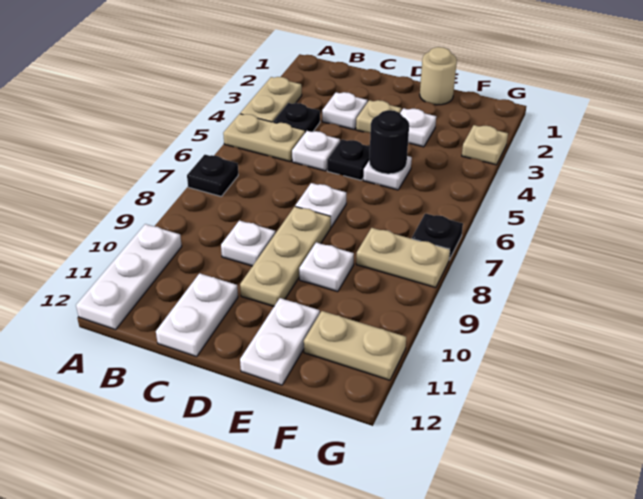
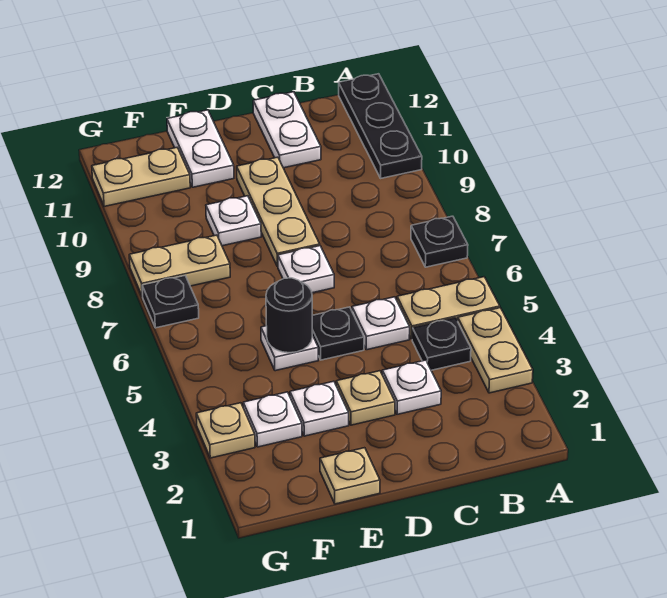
white 1x3 plate [76,224,182,330] -> black 1x3 plate [339,74,422,178]
white 1x1 plate [221,220,275,266] -> white 1x1 plate moved to [243,392,302,447]
tan 1x1 round brick [420,47,457,105] -> tan 1x1 plate [320,448,380,504]

